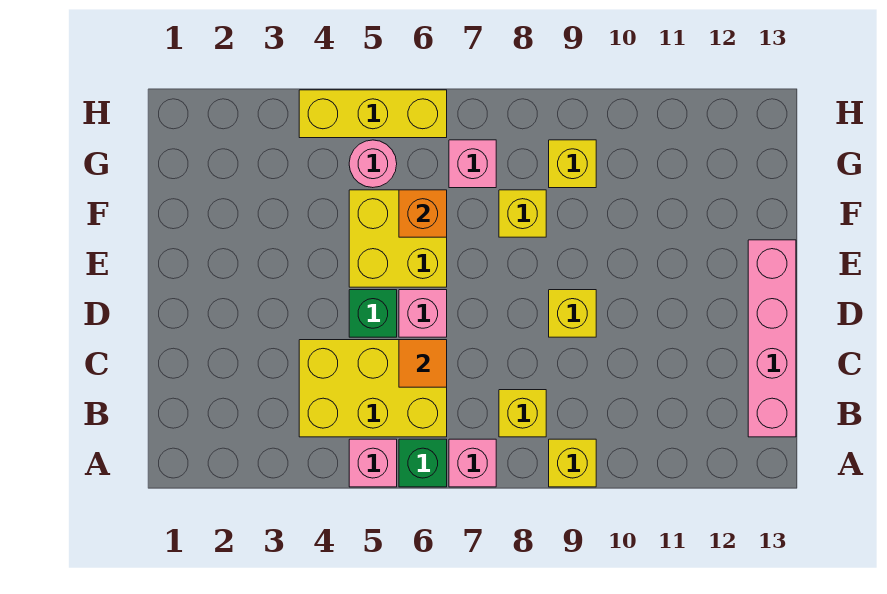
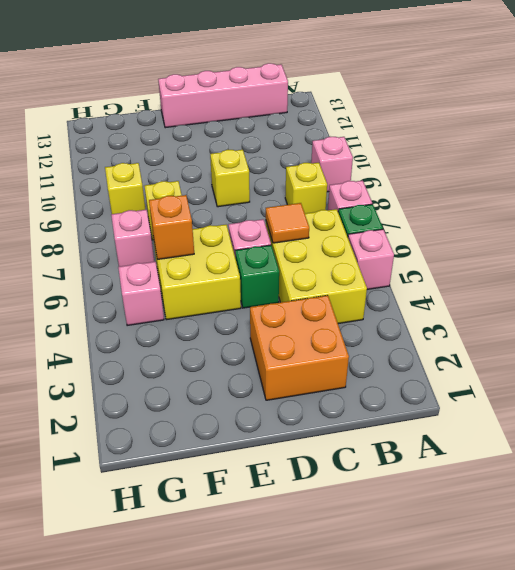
yellow 1x1 brick [549,439,596,487] -> pink 1x1 brick [311,137,353,192]
none -> orange 2x2 brick [250,295,349,400]
pink 1x1 round brick [349,140,397,188] -> pink 1x1 brick [118,262,164,326]
yellow 1x3 brick [299,90,447,138] -> none

